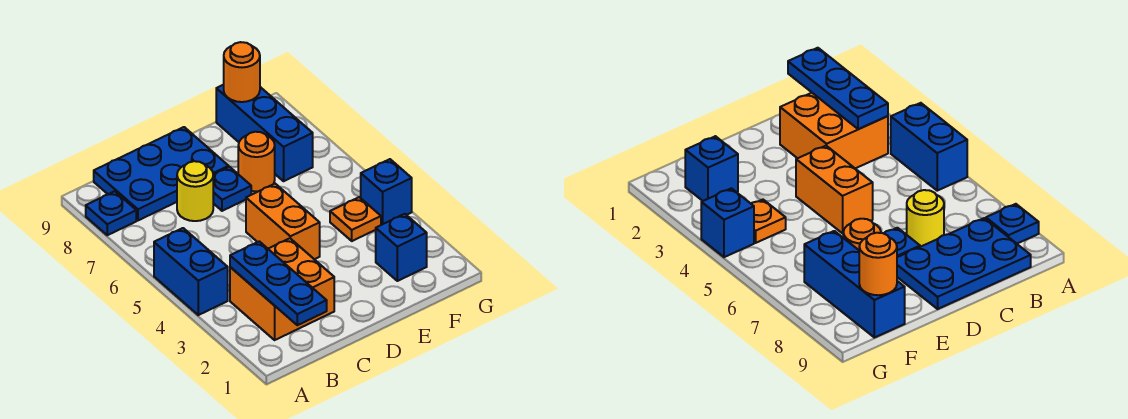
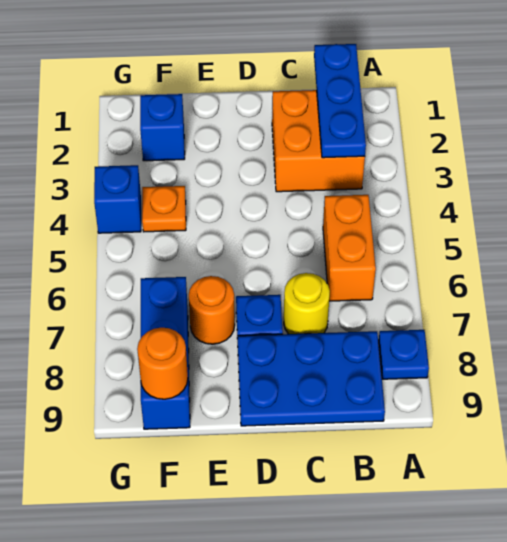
blue 1x2 brick [154,228,228,315] -> none
orange 1x2 brick [246,184,320,259] -> orange 1x2 brick moved to [323,195,376,301]

